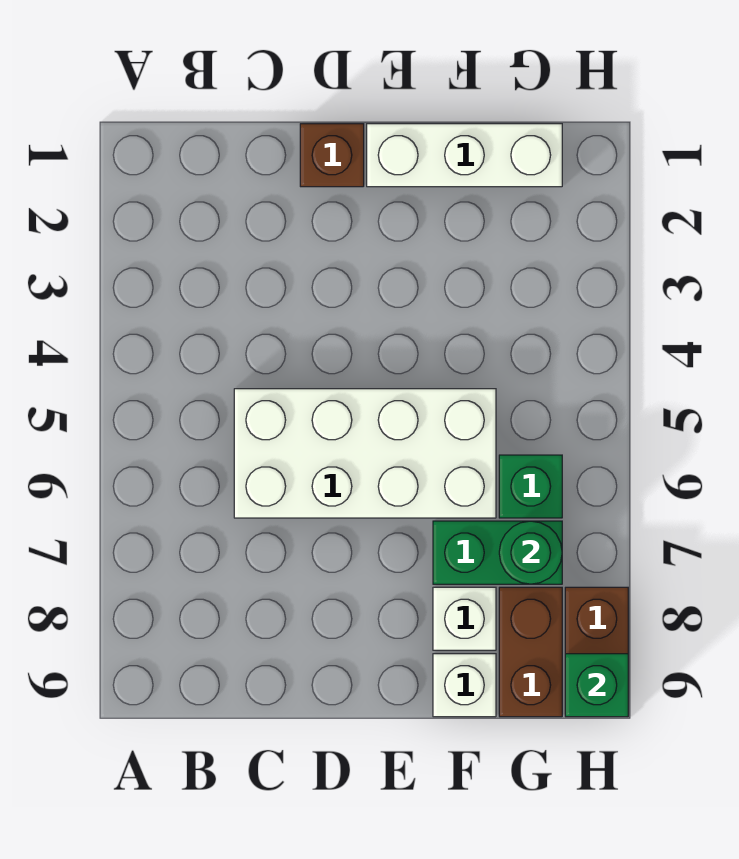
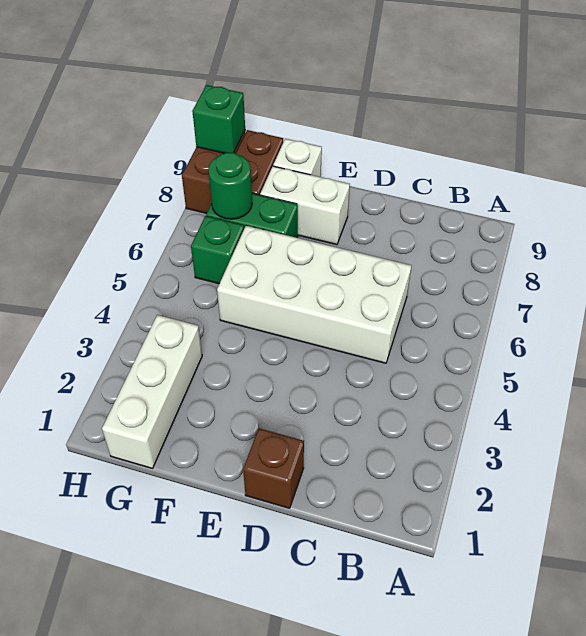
white 1x3 brick [367,124,562,187] -> white 1x3 brick turned to [102,315,202,468]
white 1x1 brick [433,587,496,650] -> white 1x2 brick [260,166,350,245]

